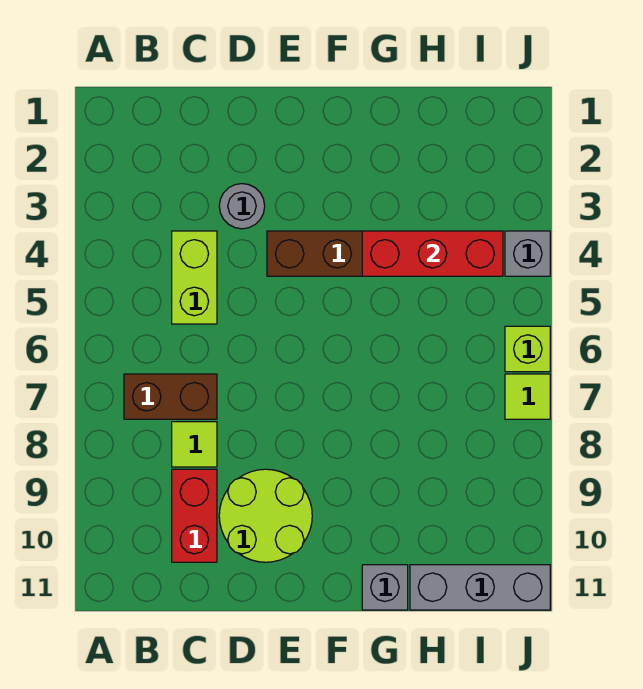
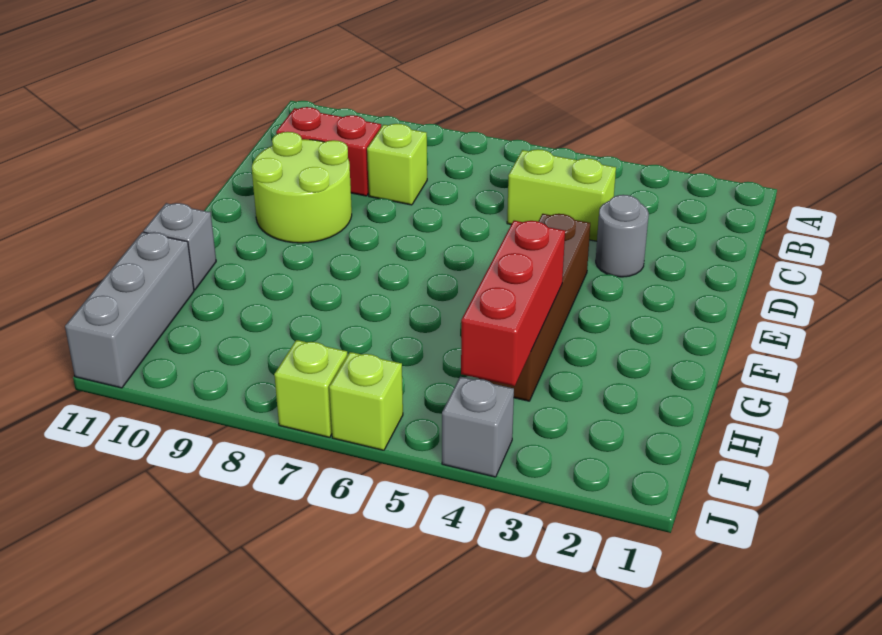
brown 1x2 brick [124,374,217,419] -> none
lime 1x1 tile [172,422,217,467] -> lime 1x1 brick [367,124,427,205]
lime 1x1 tile [505,374,550,419] -> lime 1x1 brick [274,340,348,437]

